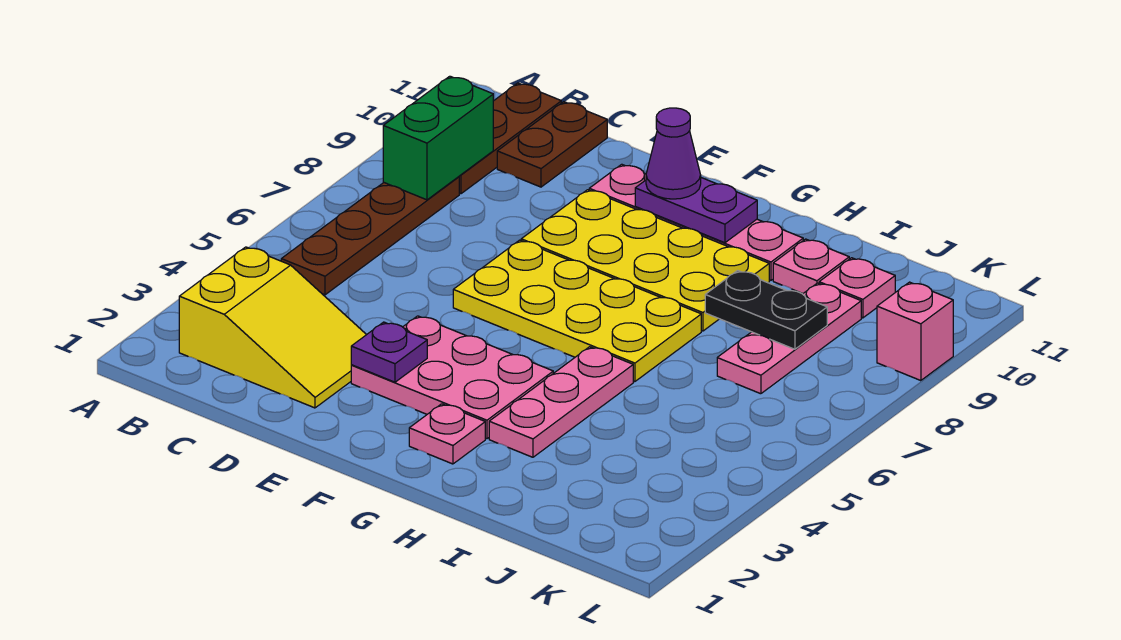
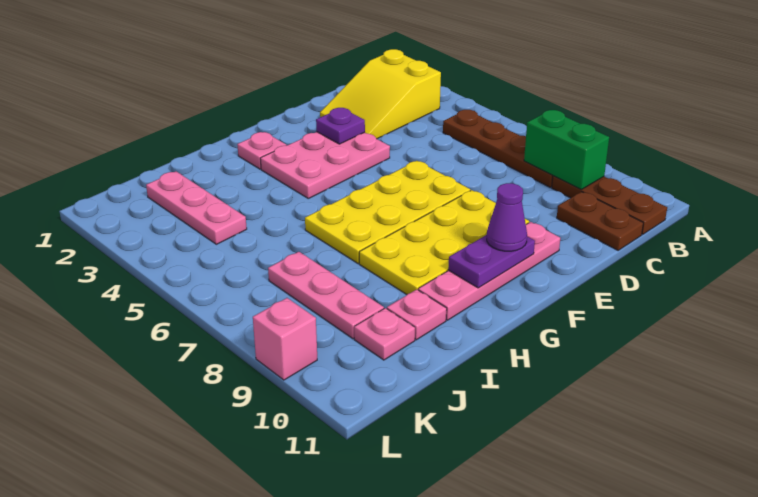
pink 1x3 plate [489,347,633,457] -> pink 1x3 plate moved to [146,171,247,244]
black 1x2 plate [705,271,827,349] -> none

